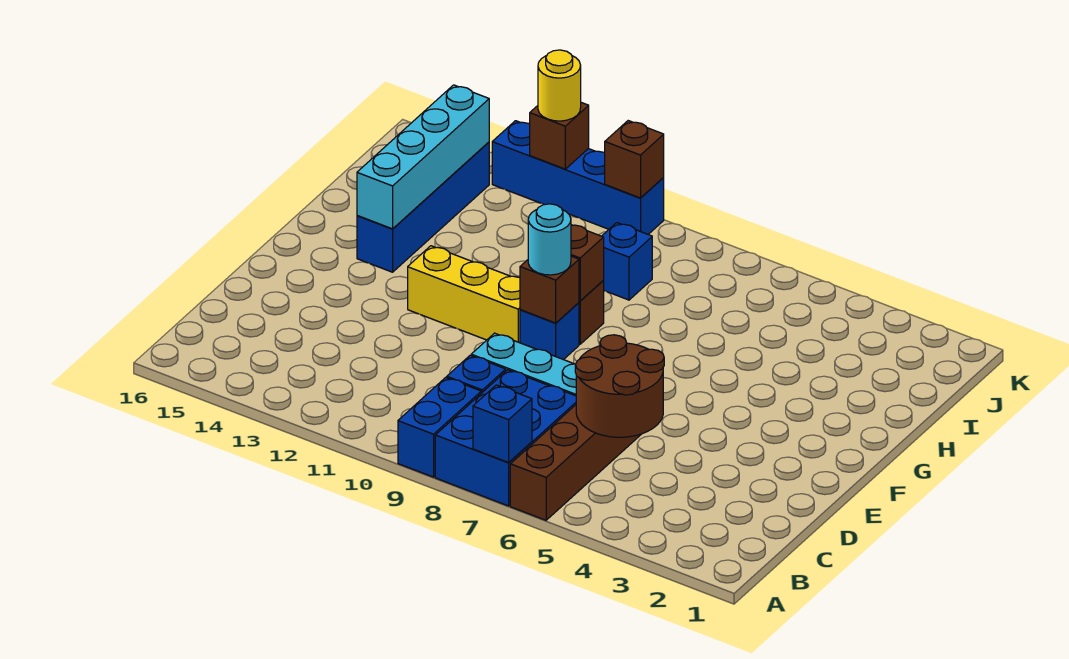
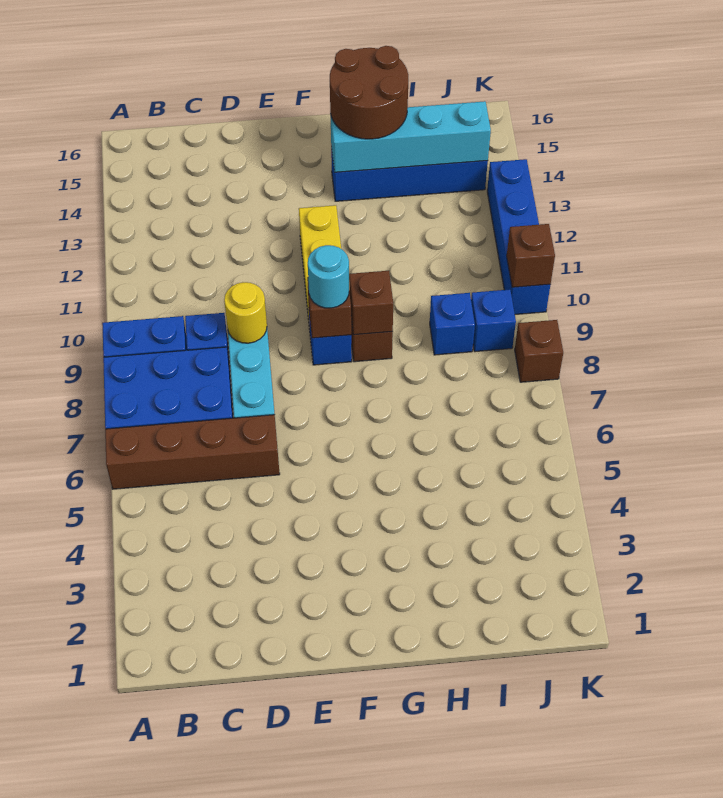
blue 1x1 brick [473,385,532,463] -> blue 1x1 brick moved to [471,289,516,352]
brown 2x2 round brick [575,335,664,437] -> brown 2x2 round brick moved to [330,46,408,139]
brown 1x1 brick [530,103,589,169] -> brown 1x1 brick moved to [515,320,563,382]
yellow 1x1 round brick [538,50,581,121] -> yellow 1x1 round brick moved to [224,282,267,343]

